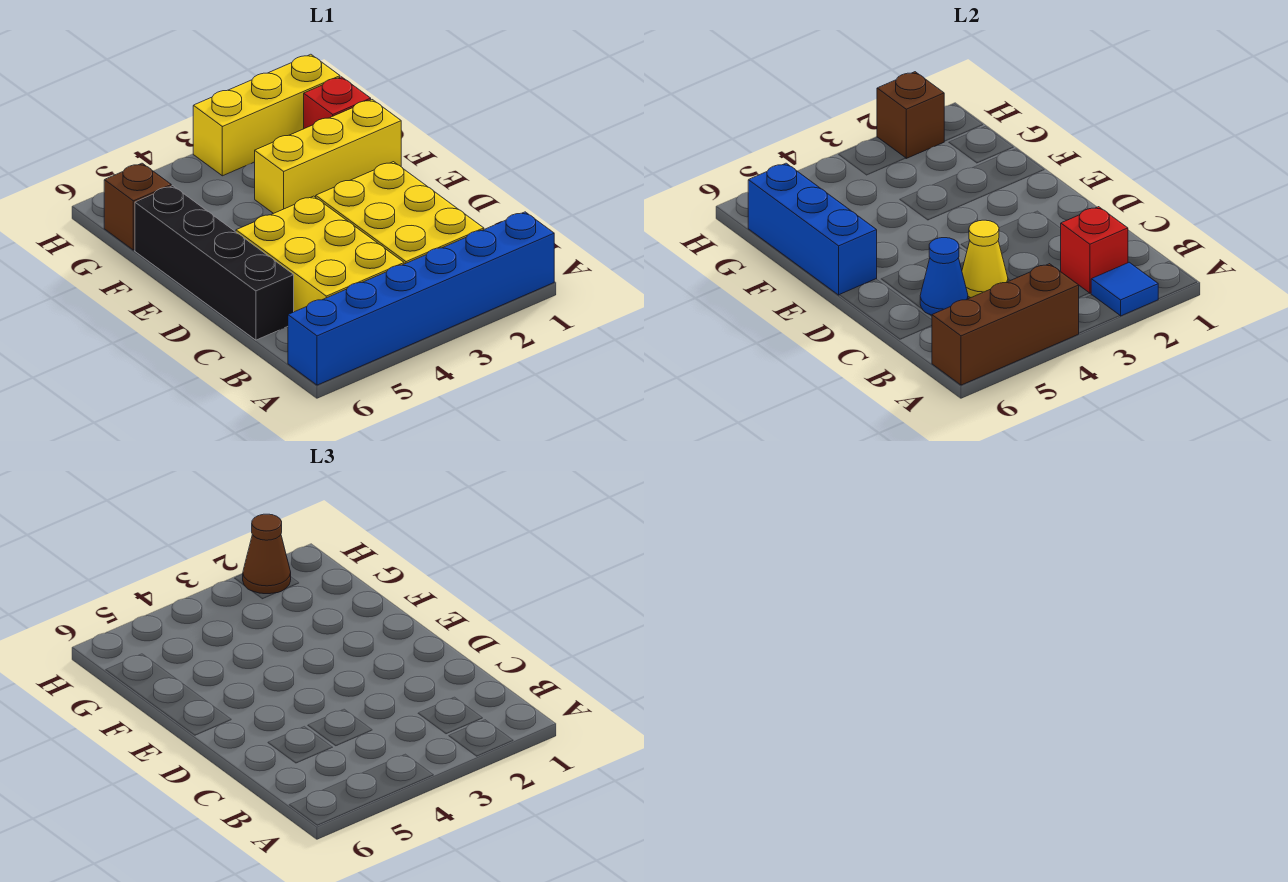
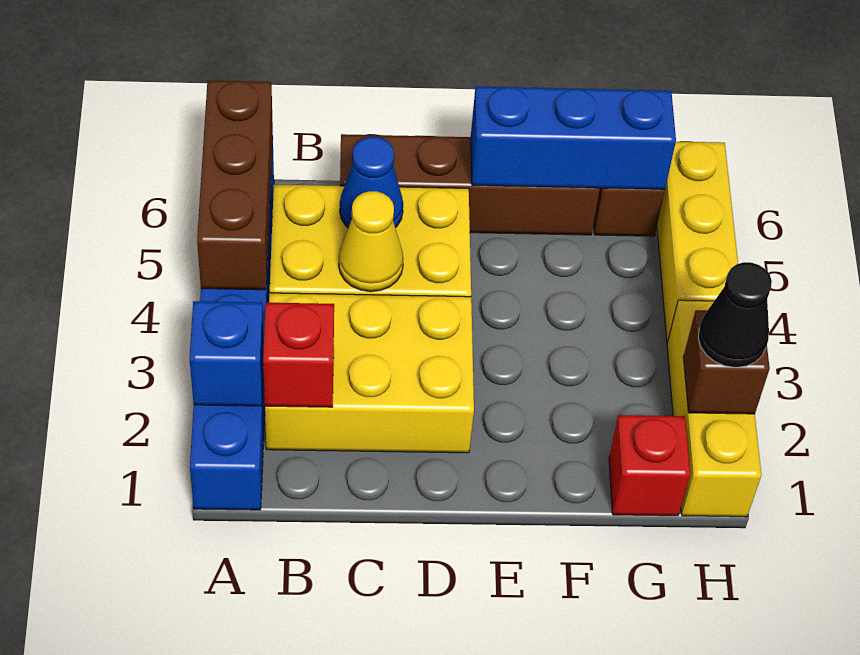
blue 1x1 tile [1091,262,1158,316] -> blue 1x1 brick [190,301,264,406]
black 1x4 brick [135,186,294,340] -> brown 1x4 brick [340,134,600,235]
yellow 1x3 brick [255,100,401,214] -> yellow 1x3 brick moved to [657,142,738,342]
brown 1x1 cone [243,514,291,594] -> black 1x1 cone [698,262,772,367]

